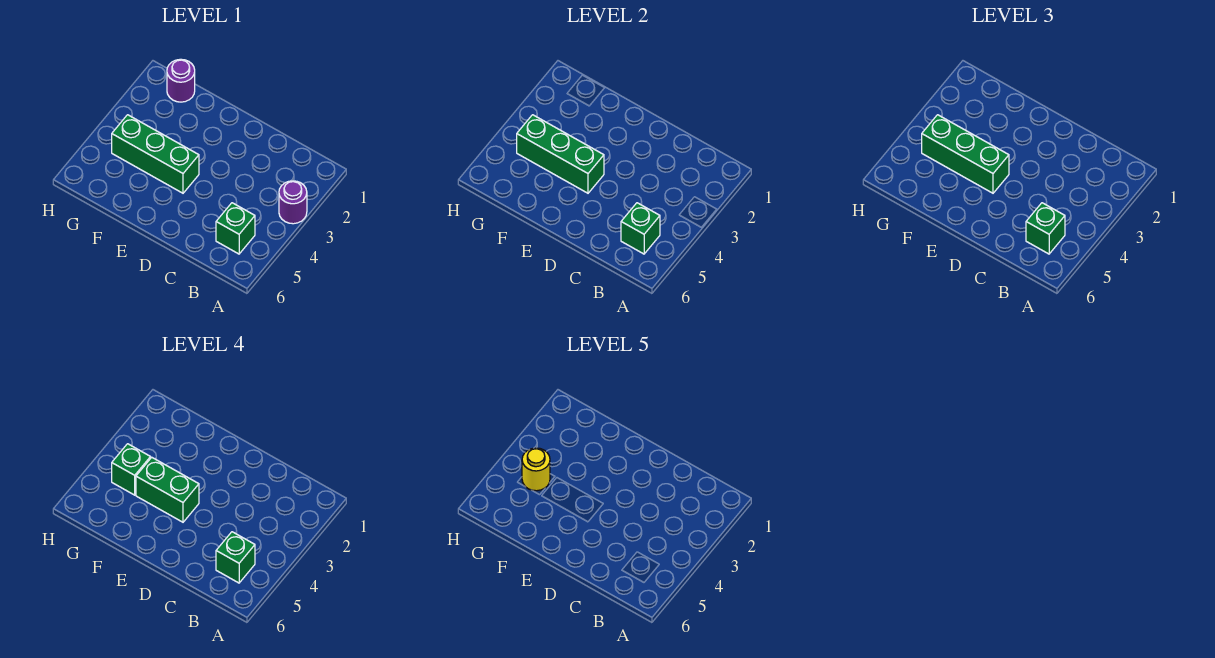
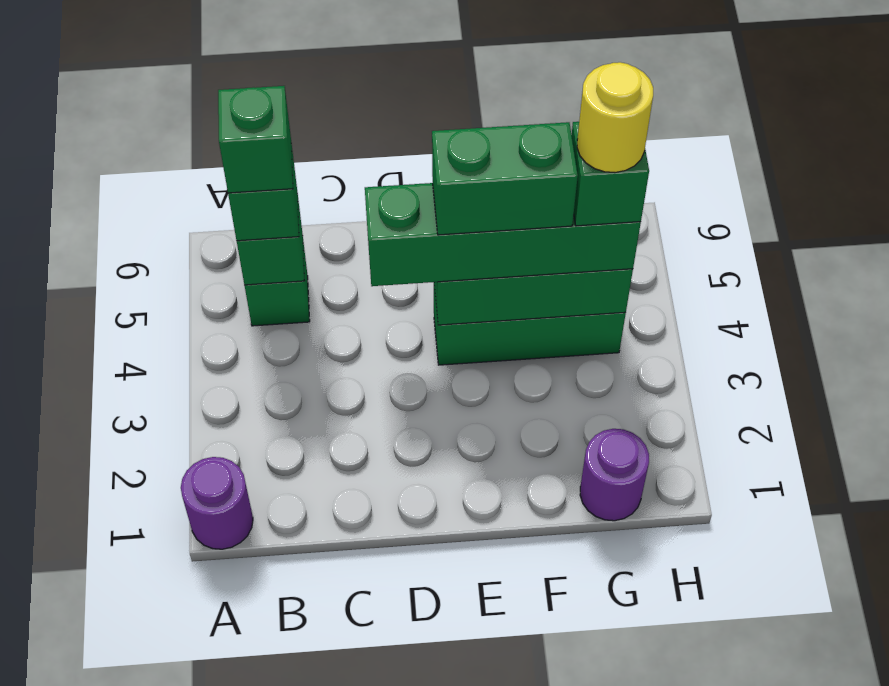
purple 1x1 round brick [279,181,307,224] -> purple 1x1 round brick moved to [181,457,253,549]
green 1x3 brick [922,115,1009,193] -> green 1x4 brick [365,183,641,286]

